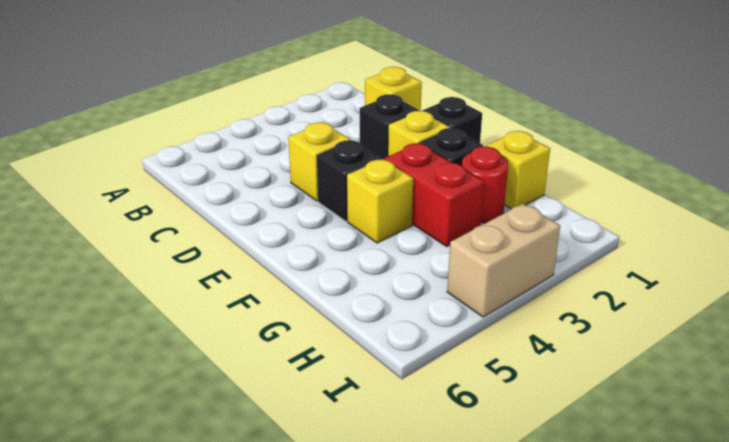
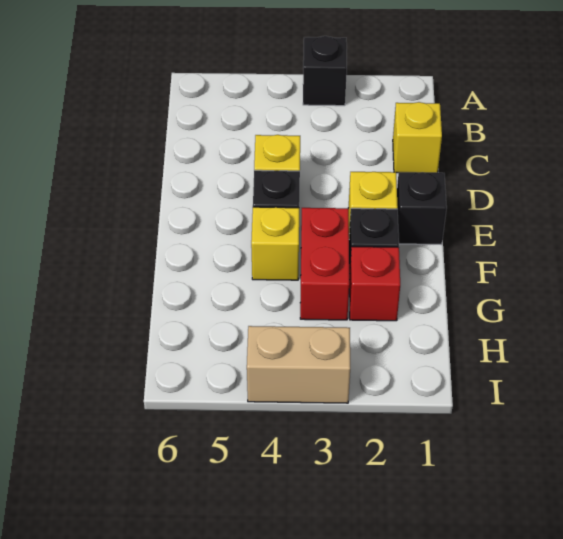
black 1x1 brick [360,94,419,160] -> black 1x1 brick moved to [303,36,347,106]
yellow 1x1 brick [486,131,550,209] -> none
red 1x1 round brick [462,146,508,223] -> red 1x1 brick [349,247,400,321]

